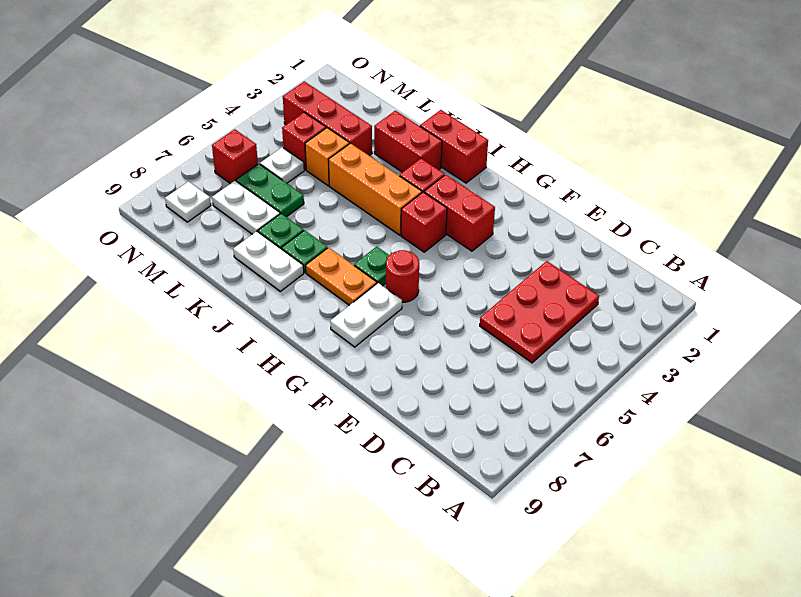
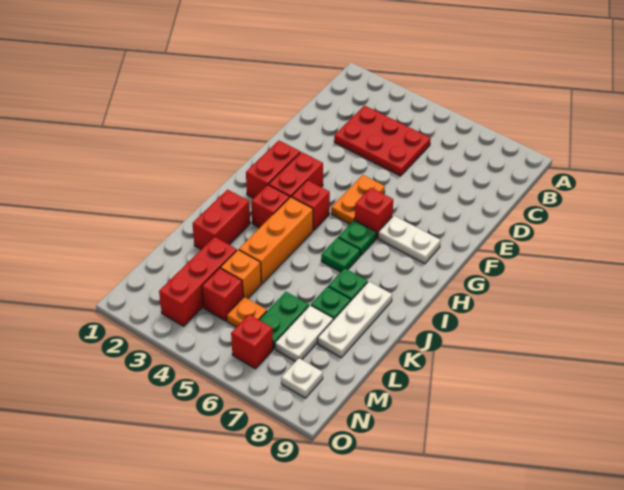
red 1x1 round brick [386,250,419,302] -> red 1x1 brick [355,188,393,238]
orange 1x2 plate [306,248,377,305] -> orange 1x2 plate moved to [331,175,385,224]
red 1x2 brick [420,110,488,183] -> red 1x2 brick moved to [246,141,300,199]
none -> green 1x1 plate [321,238,360,272]
white 1x2 plate [233,231,304,291] -> white 1x3 plate [318,282,392,358]
white 1x1 plate [260,147,304,183] -> orange 1x1 plate [227,297,267,327]

